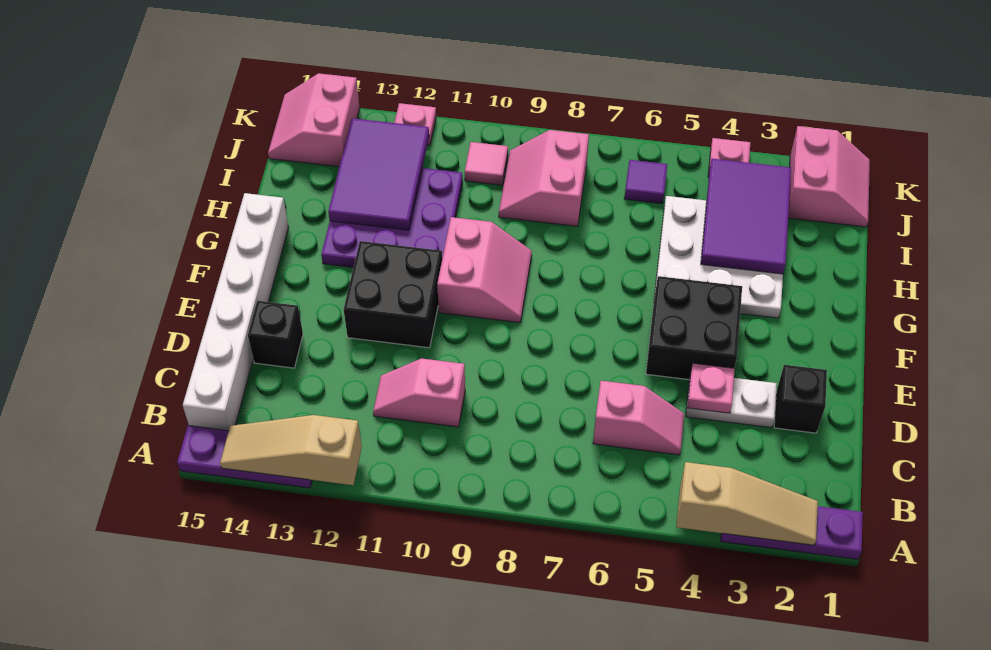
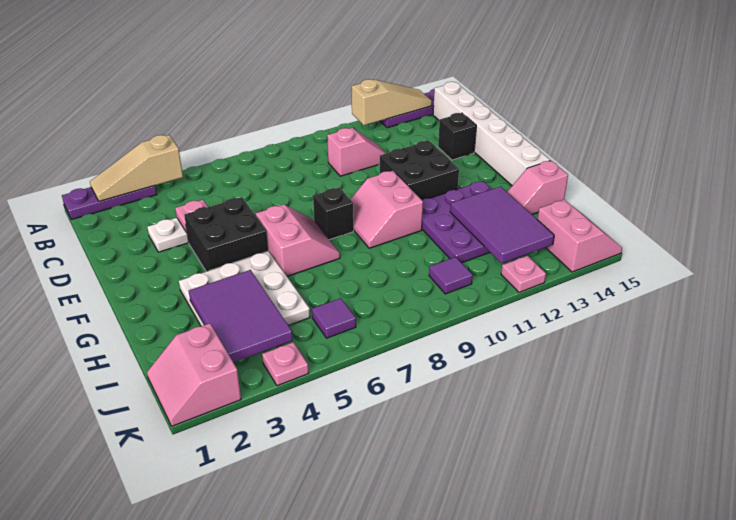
pink 1x2 slope [593,381,684,455] -> pink 1x2 slope moved to [507,160,568,214]
black 1x1 brick [774,365,827,433] -> black 1x1 brick moved to [313,187,353,240]
pink 2x2 slope [499,130,589,226] -> pink 2x2 slope moved to [256,204,340,276]
pink 1x1 tile [465,142,508,185] -> purple 1x1 tile [429,257,473,294]

